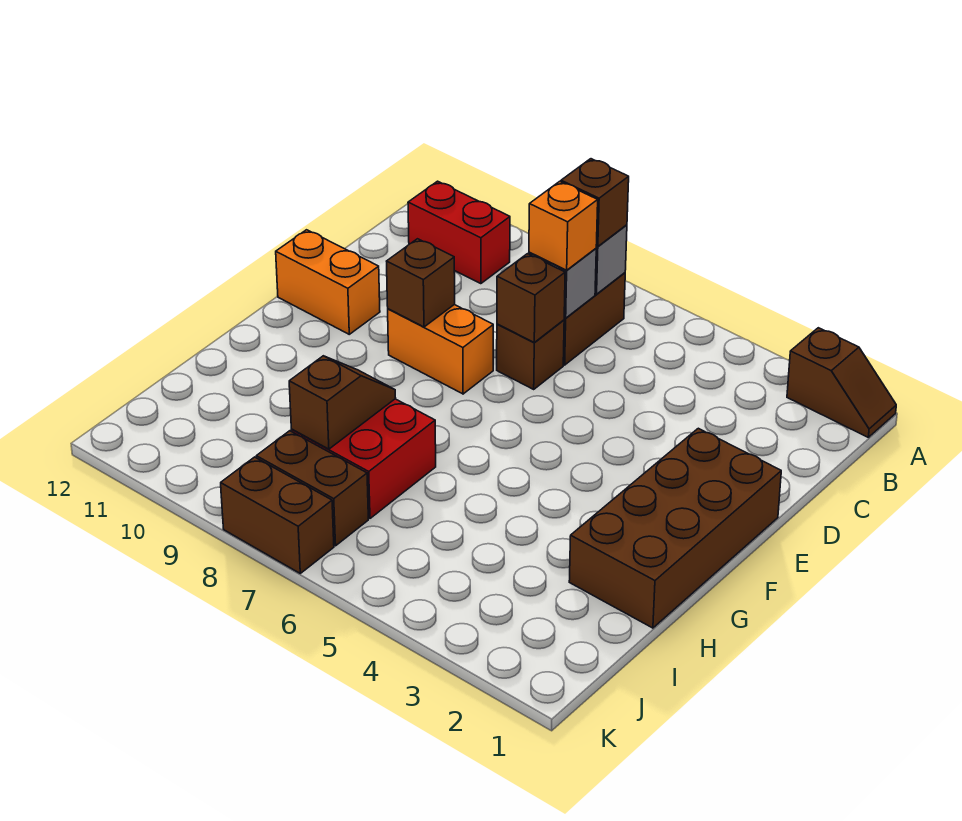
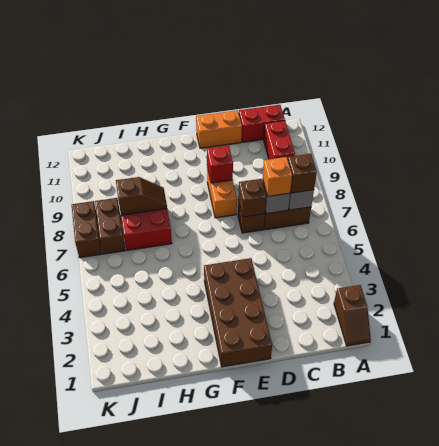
none -> red 1x2 brick [239,105,285,142]
brown 2x4 brick [569,428,781,628] -> brown 2x4 brick turned to [204,258,272,367]
brown 1x1 brick [387,239,455,327] -> red 1x1 brick [207,146,233,183]
orange 1x2 brick [276,230,380,334] -> orange 1x2 brick turned to [196,110,242,148]

